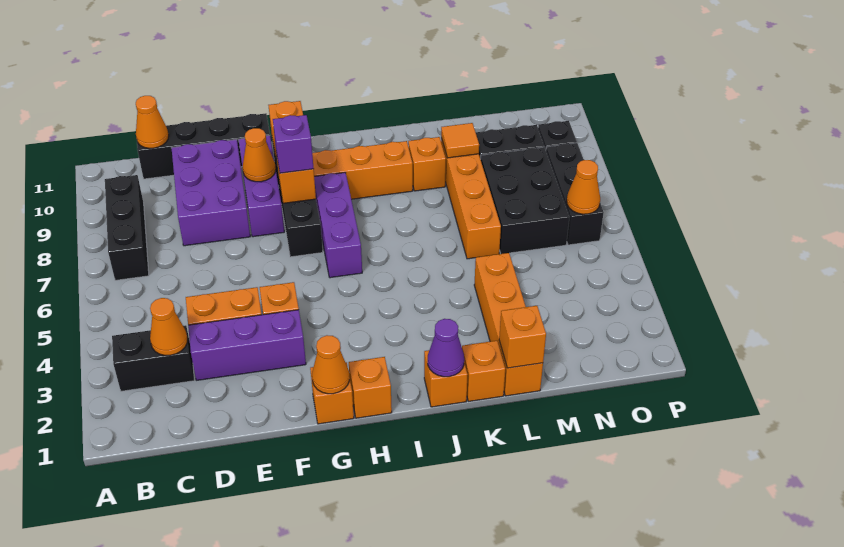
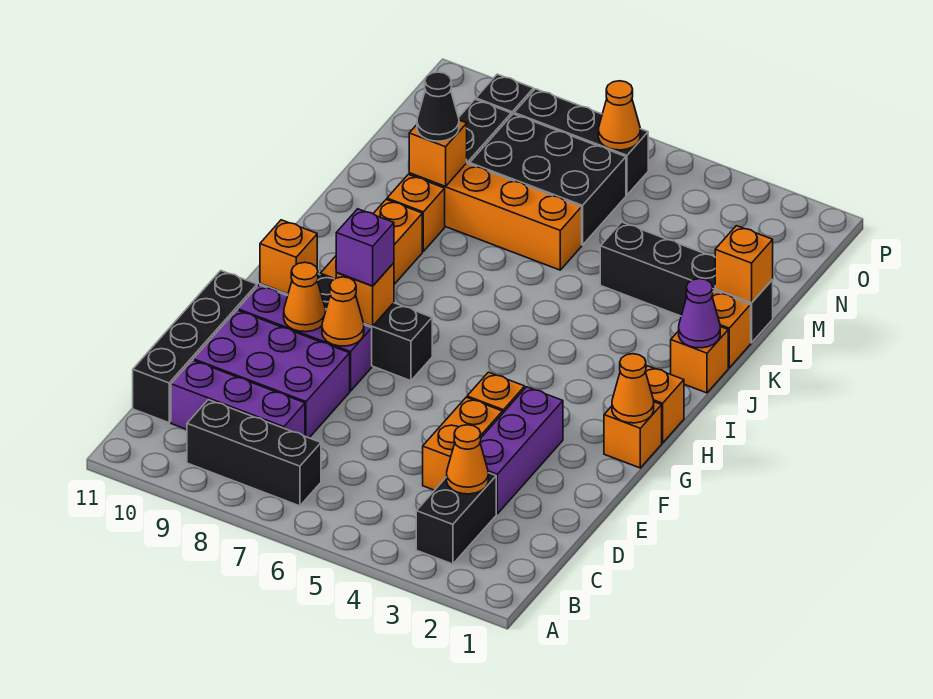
orange 1x1 cone [136,96,169,148] -> orange 1x1 cone moved to [322,277,364,346]
purple 1x3 brick [314,173,362,278] -> purple 1x3 brick moved to [171,360,305,436]
orange 1x4 brick [474,253,543,396] -> black 1x4 brick [600,222,773,343]
orange 1x1 tile [441,123,479,158] -> orange 1x1 brick [409,120,467,186]
none -> black 1x1 cone [417,72,459,141]

